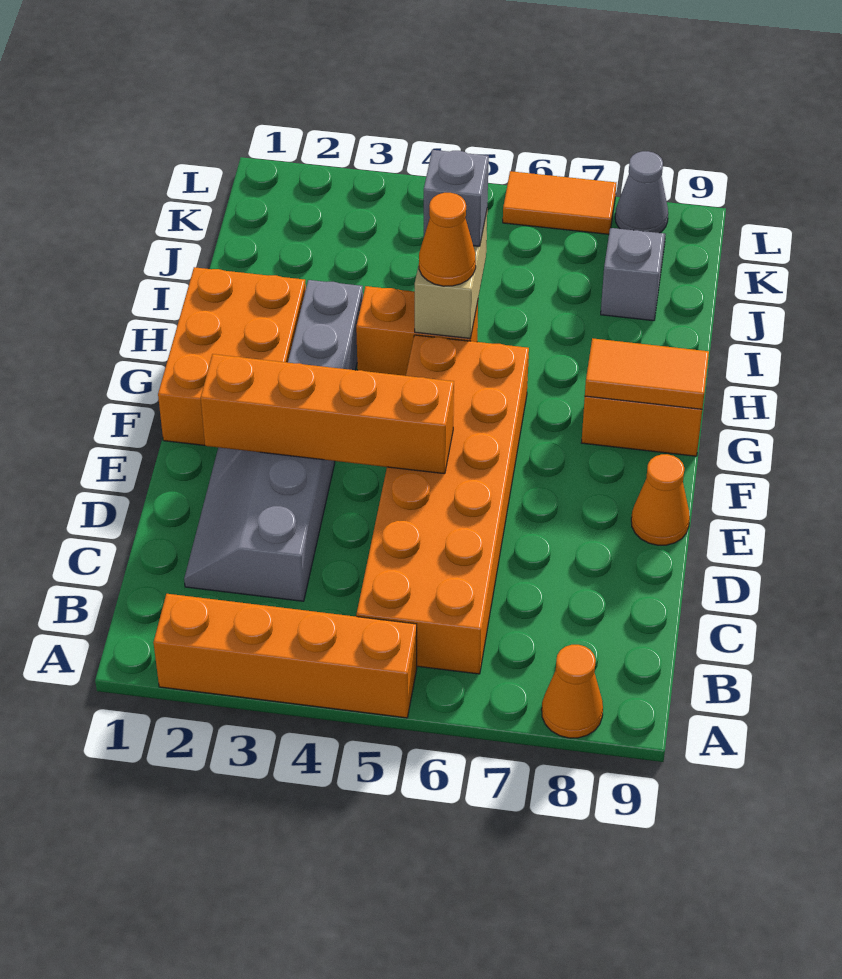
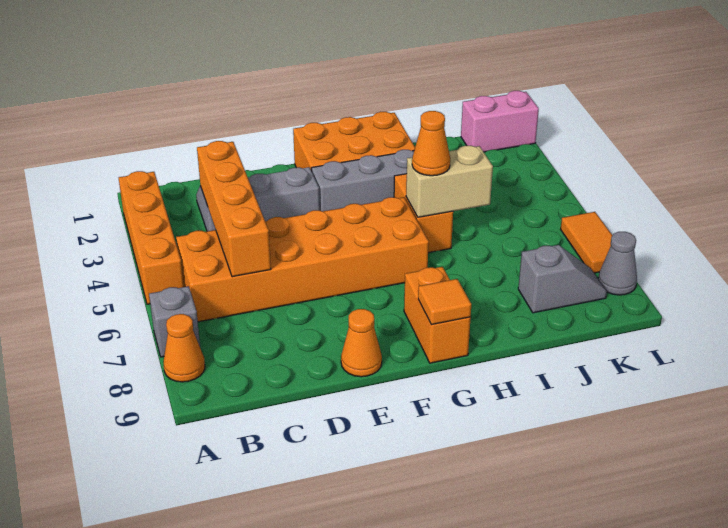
orange 1x4 brick [201,354,454,474] -> orange 1x4 brick moved to [197,141,271,277]
orange 1x2 tile [585,338,709,409] -> orange 1x1 tile [418,279,471,325]
grey 1x1 brick [424,150,489,246] -> grey 1x1 brick moved to [149,286,200,357]
none -> pink 1x2 brick [461,91,539,152]

